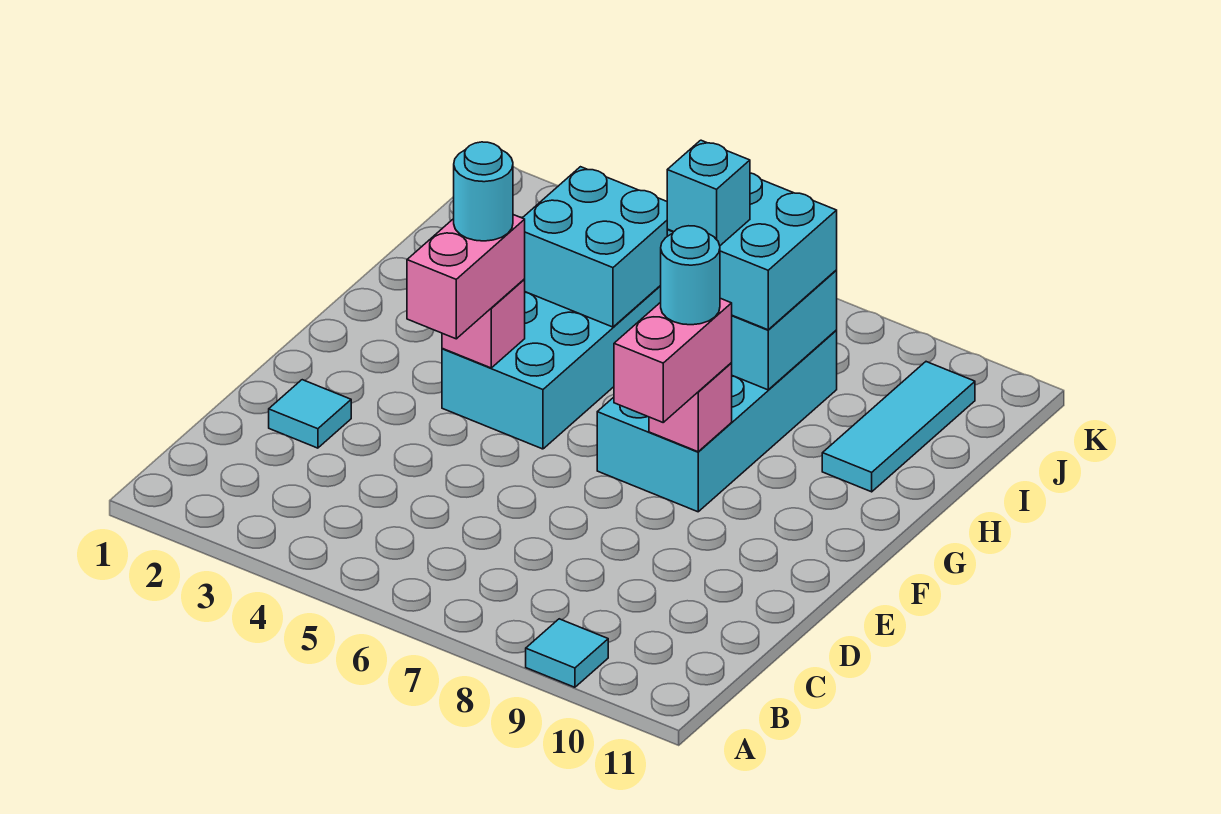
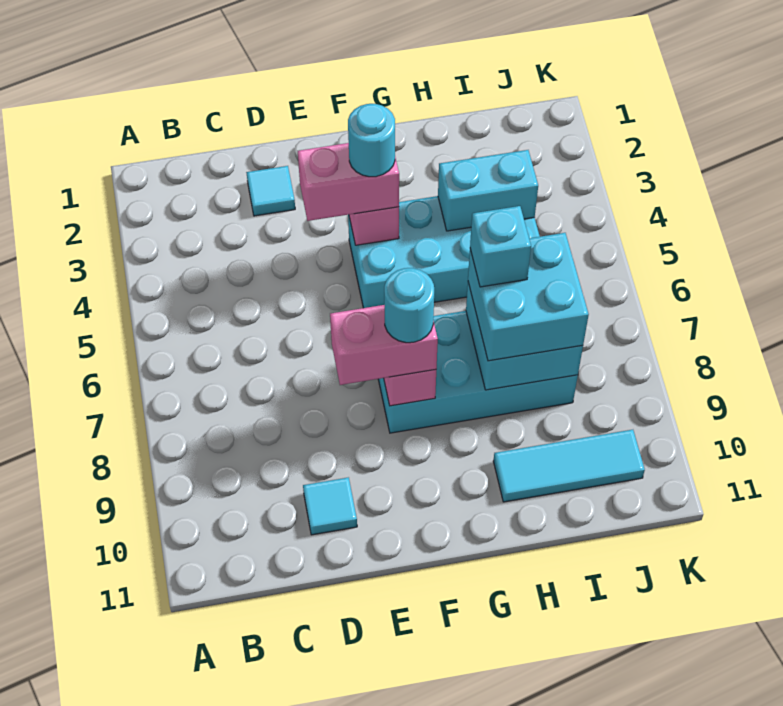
cyan 1x1 tile [526,619,608,687] -> cyan 1x1 tile moved to [303,477,357,535]
cyan 2x2 brick [523,167,668,327] -> cyan 1x2 brick [438,150,538,231]

